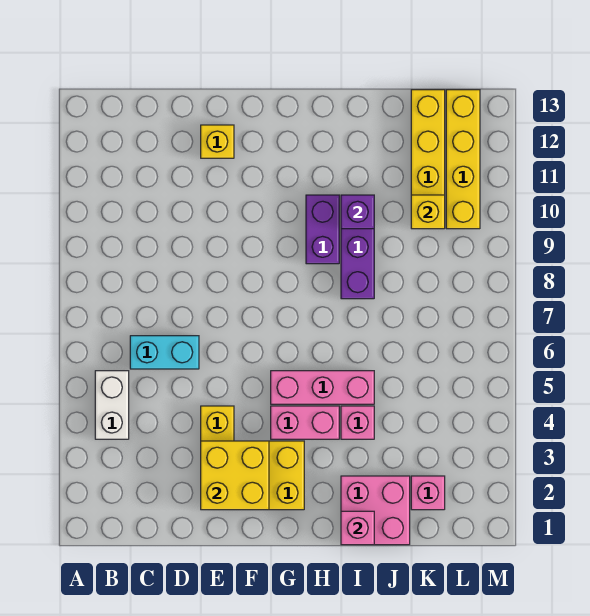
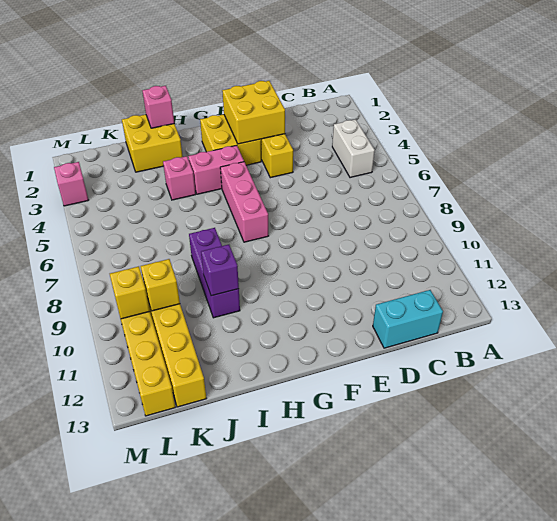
cyan 1x2 brick [130,336,199,369] -> cyan 1x2 brick moved to [373,290,443,348]
yellow 1x1 brick [201,125,234,158] -> yellow 1x1 brick moved to [110,266,150,319]
pink 1x3 brick [271,371,374,404] -> pink 1x3 brick turned to [220,162,269,242]
purple 1x2 brick [306,195,339,264] -> none
pink 2x2 brick [341,476,410,545] -> yellow 2x2 brick [122,114,183,172]
pink 1x1 brick [411,476,445,510] -> pink 1x1 brick moved to [54,162,88,206]

